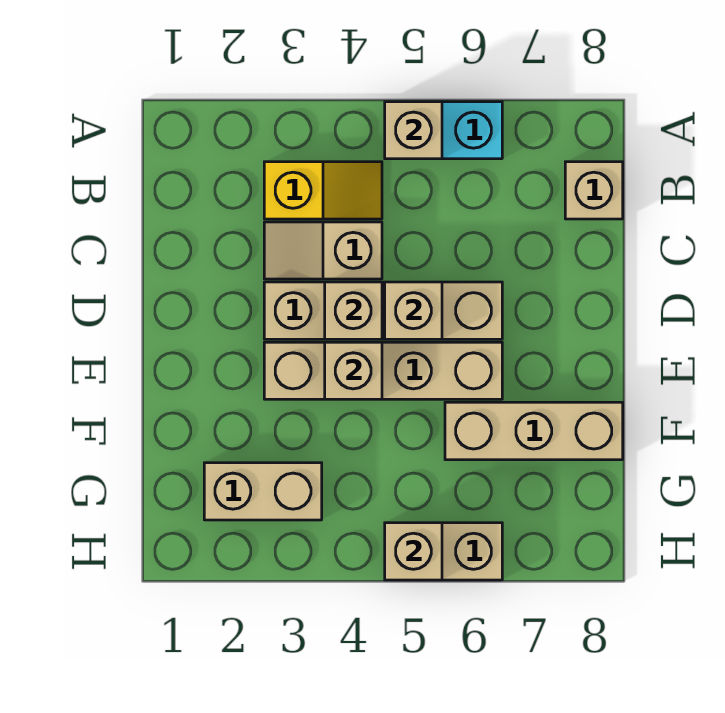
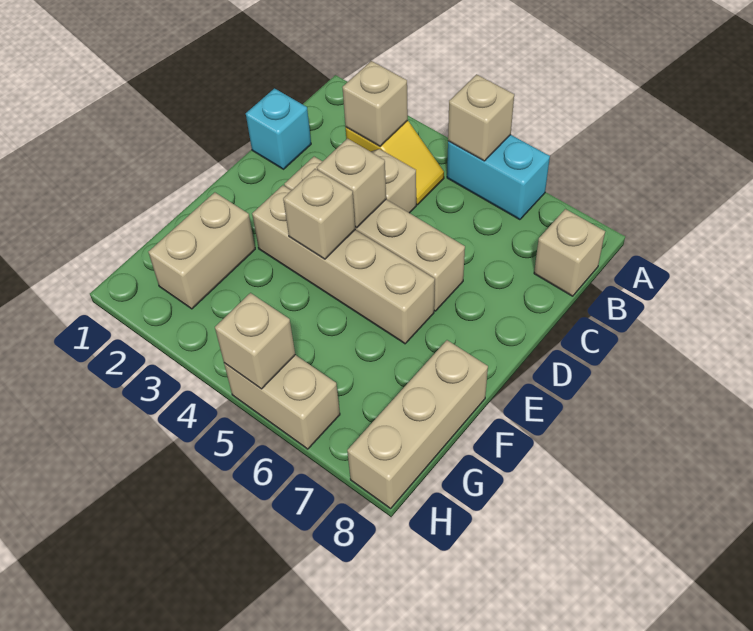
none -> cyan 1x1 brick [246,88,311,169]
tan 1x1 brick [385,282,442,339] -> tan 1x1 brick moved to [342,61,408,146]
tan 1x3 brick [445,402,623,460] -> tan 1x3 brick turned to [347,340,488,508]
tan 1x2 brick [204,463,322,520] -> tan 1x2 brick turned to [148,192,255,309]

